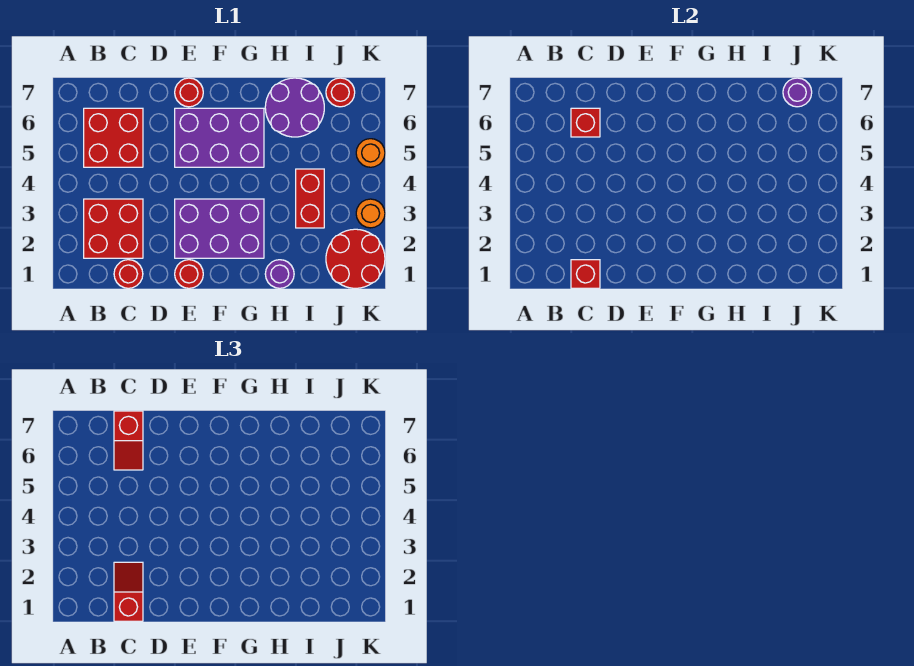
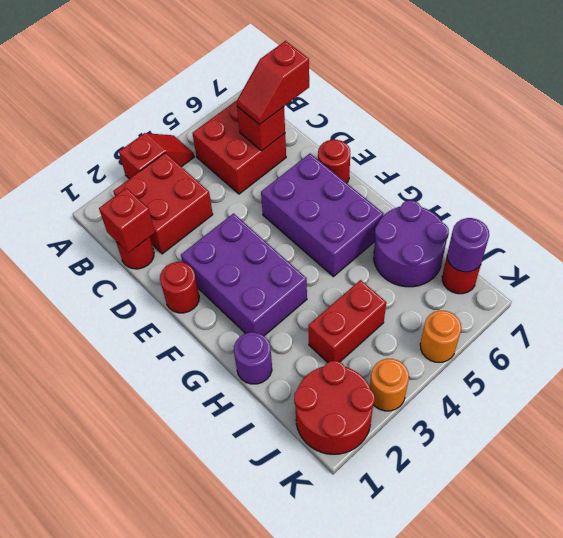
red 1x2 slope [114,562,143,621] -> red 1x2 slope moved to [119,133,194,179]

